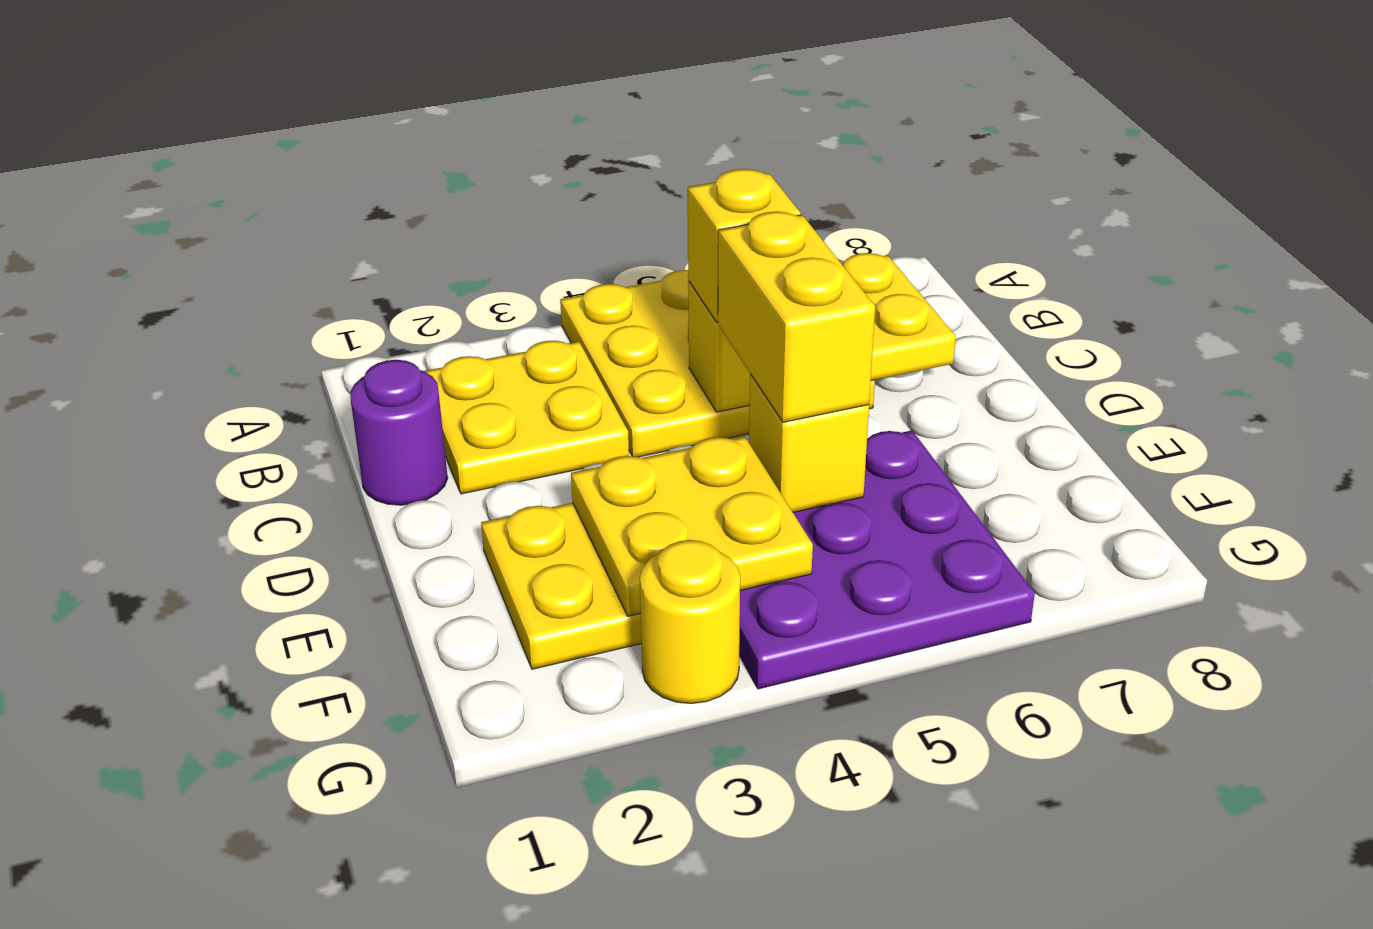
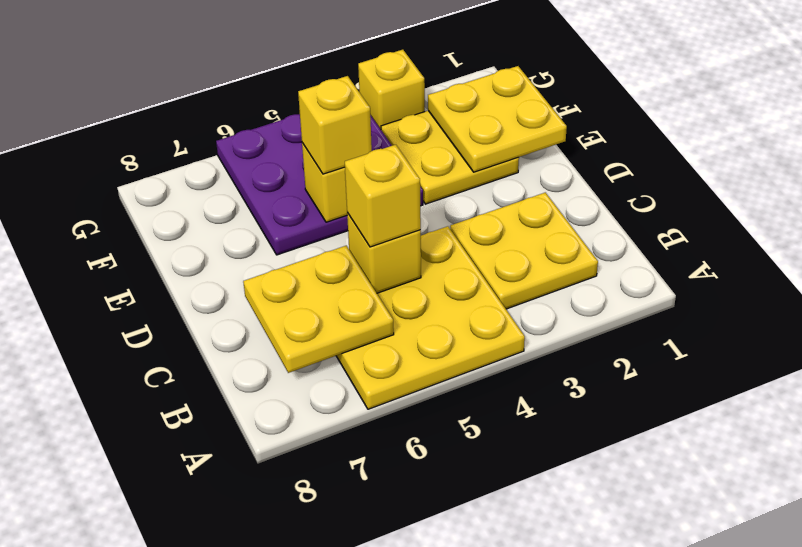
purple 1x1 round brick [350,360,448,505] -> none
yellow 1x2 brick [718,211,875,422] -> yellow 1x1 brick [298,76,372,174]
yellow 2x2 plate [571,436,813,616] -> yellow 2x2 plate moved to [428,66,567,172]
yellow 1x1 round brick [640,540,740,704] -> yellow 1x1 brick [358,50,425,129]

